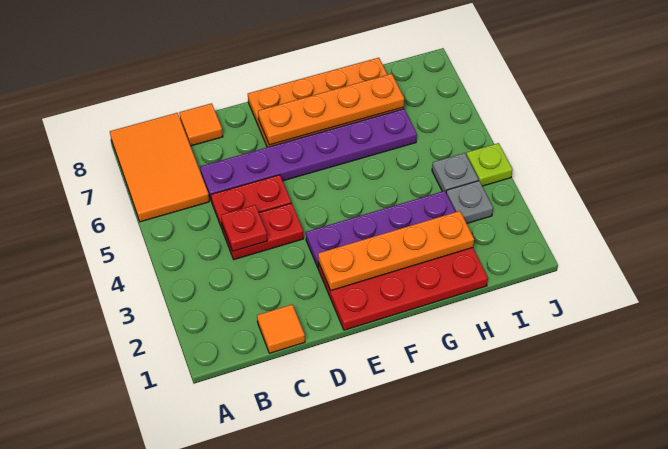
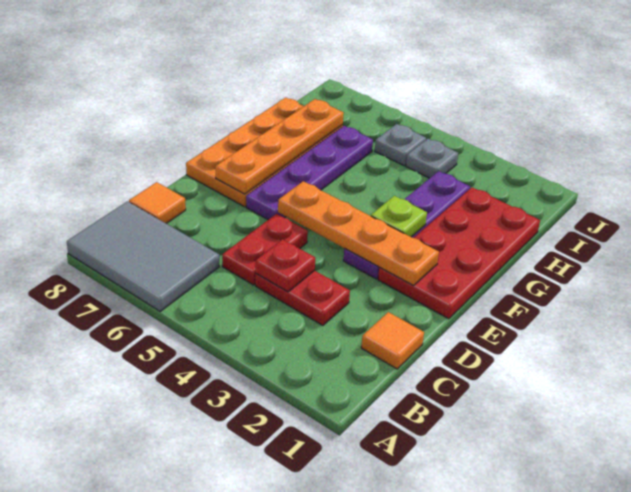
orange 2x3 tile [110,113,209,222] -> grey 2x3 tile [67,201,219,311]
red 1x2 plate [222,203,304,260] -> red 1x2 plate turned to [255,270,350,325]
purple 1x6 plate [200,109,417,200] -> purple 1x4 plate [246,126,373,220]
orange 1x4 plate [318,211,474,290] -> orange 1x4 plate turned to [278,181,439,285]
grey 1x1 plate [446,181,493,223] -> grey 1x1 plate moved to [375,124,426,166]
lime 1x1 plate [466,143,513,186] -> lime 1x1 plate moved to [371,196,427,237]

